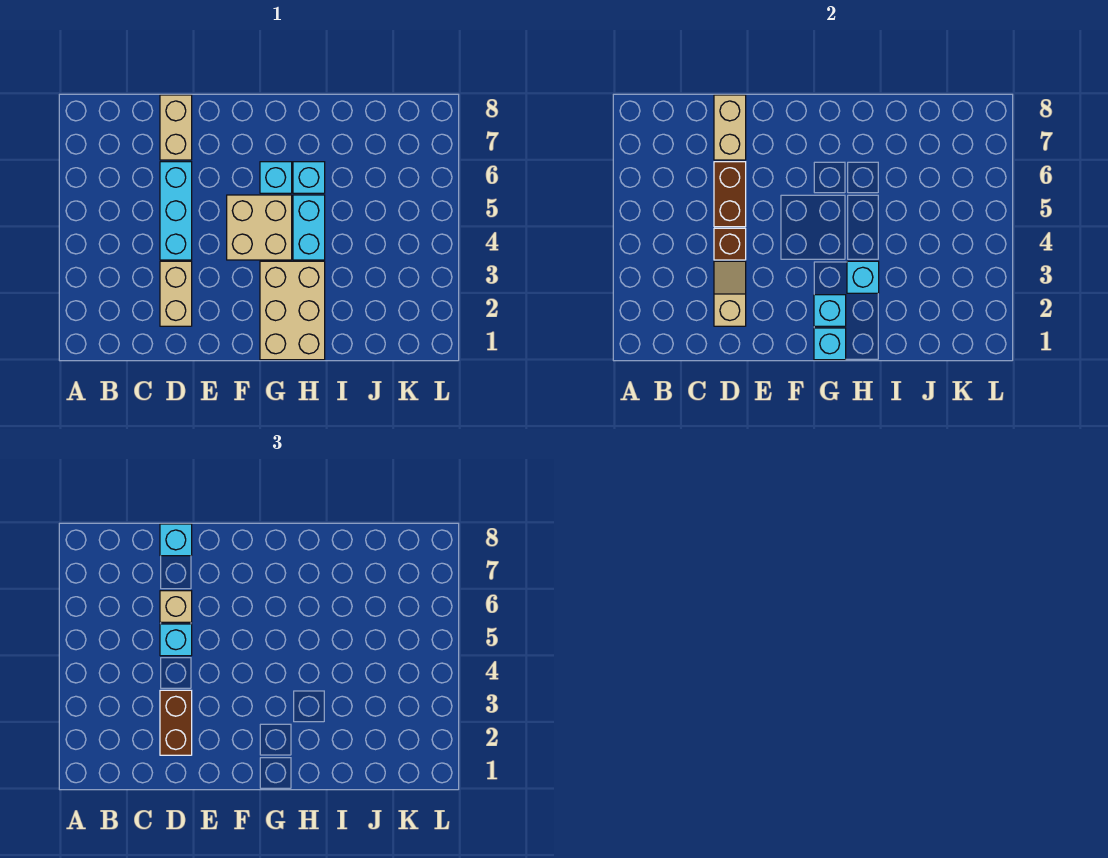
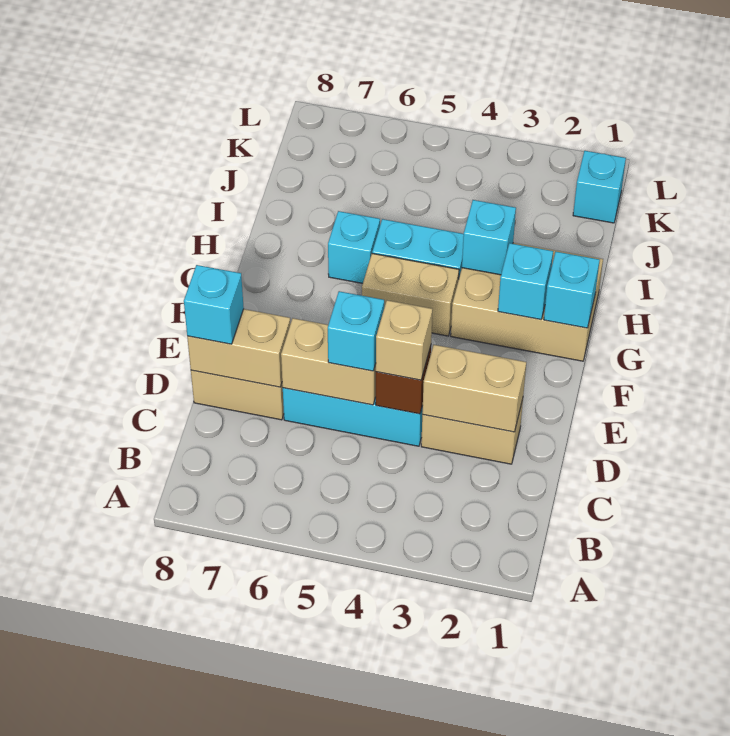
tan 1x2 slope [714,261,746,326] -> tan 1x2 brick [422,345,526,432]
brown 1x2 brick [160,690,192,755] -> none
brown 1x2 brick [714,162,746,227] -> tan 1x2 brick [281,318,376,405]
tan 1x1 brick [160,591,192,622] -> tan 1x1 brick moved to [376,300,432,380]
tan 2x2 brick [227,195,292,260] -> tan 1x2 brick [362,254,459,336]
cyan 1x1 brick [260,162,292,193] -> cyan 1x1 brick moved to [573,151,626,223]

